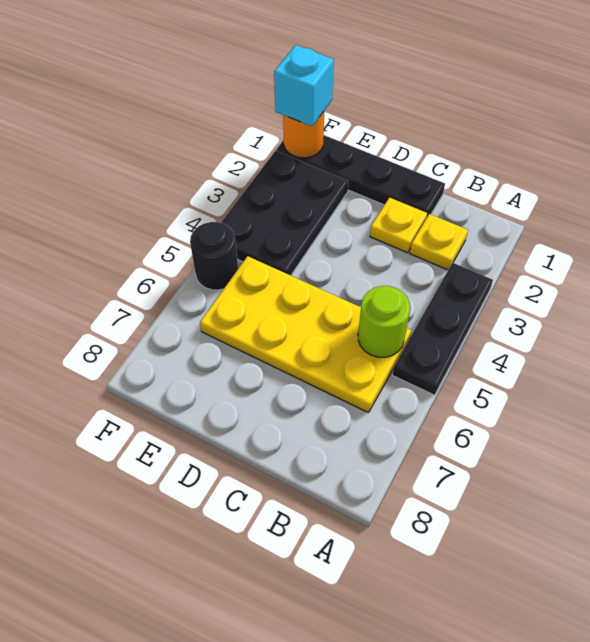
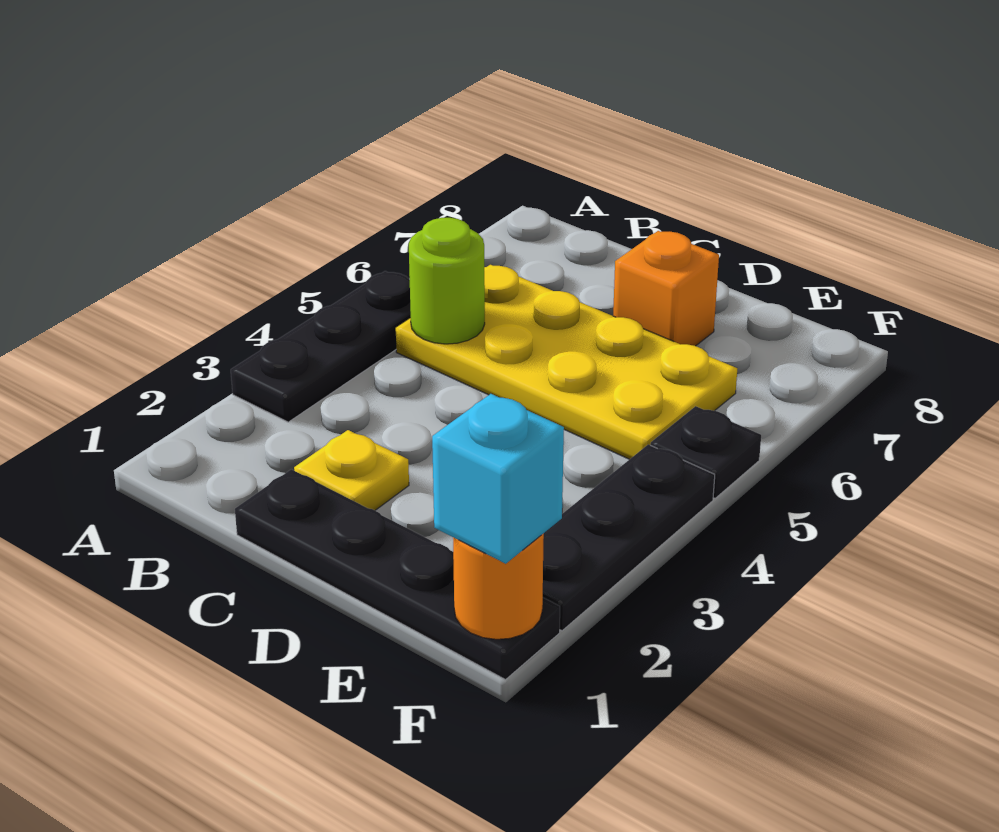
yellow 1x1 plate [410,214,468,270] -> none
none -> orange 1x1 brick [613,231,719,346]
black 2x3 plate [221,151,349,275] -> black 1x3 plate [543,444,715,631]
black 1x1 round brick [190,222,238,290] -> black 1x1 plate [650,406,761,498]

